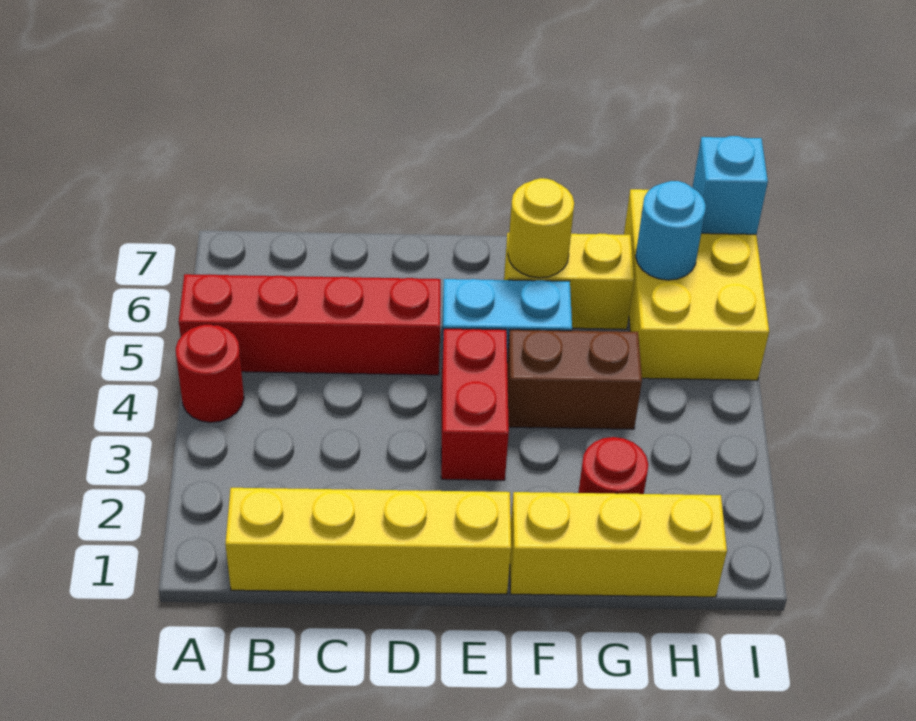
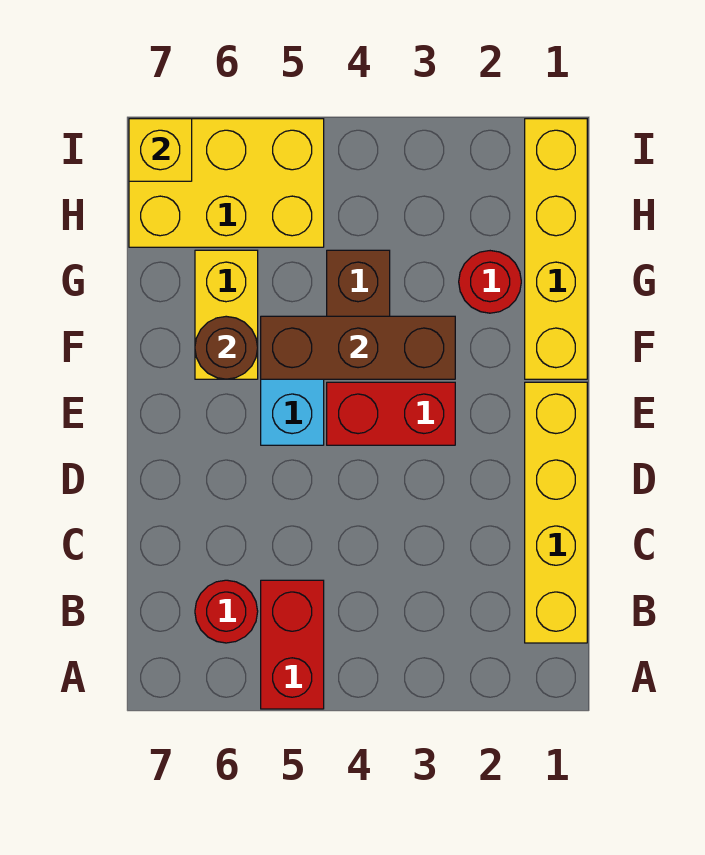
red 1x1 round brick [176,325,244,422] -> red 1x1 round brick moved to [195,580,258,643]
red 1x4 brick [179,274,441,375] -> red 1x2 brick [261,580,324,709]
yellow 1x3 brick [510,492,727,597] -> yellow 1x4 brick [525,119,587,379]
none -> brown 1x3 brick [261,316,455,379]
yellow 1x1 round brick [508,178,574,278] -> brown 1x1 round brick [195,316,258,379]
cyan 1x1 round brick [636,181,706,280] -> none
cyan 1x1 brick [692,136,768,234] -> yellow 1x1 brick [129,119,192,181]

